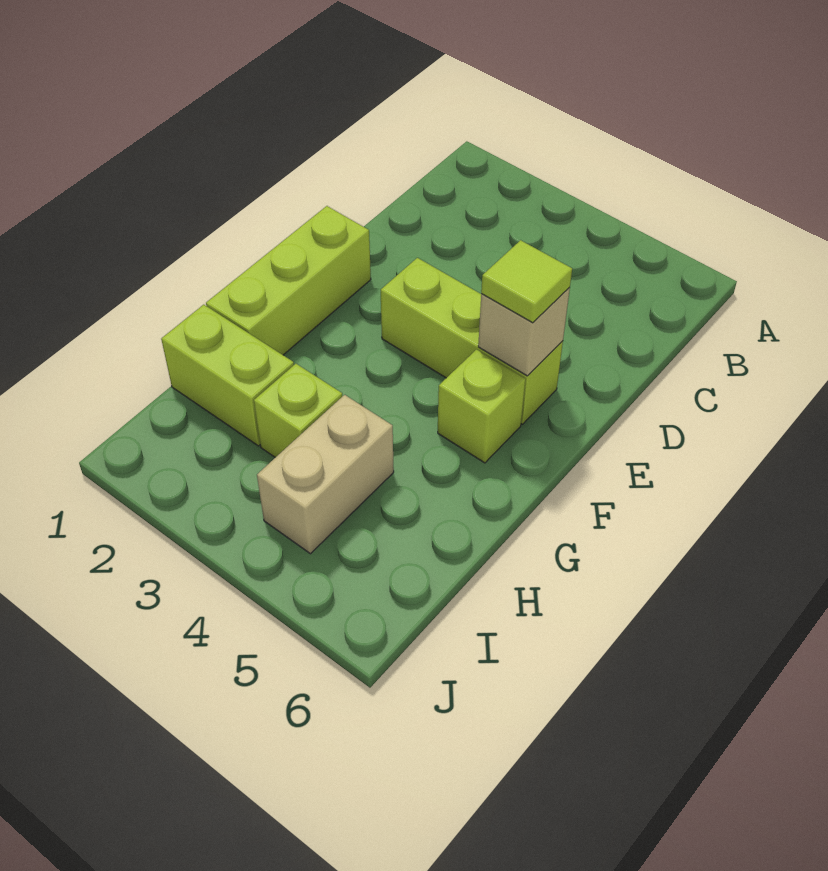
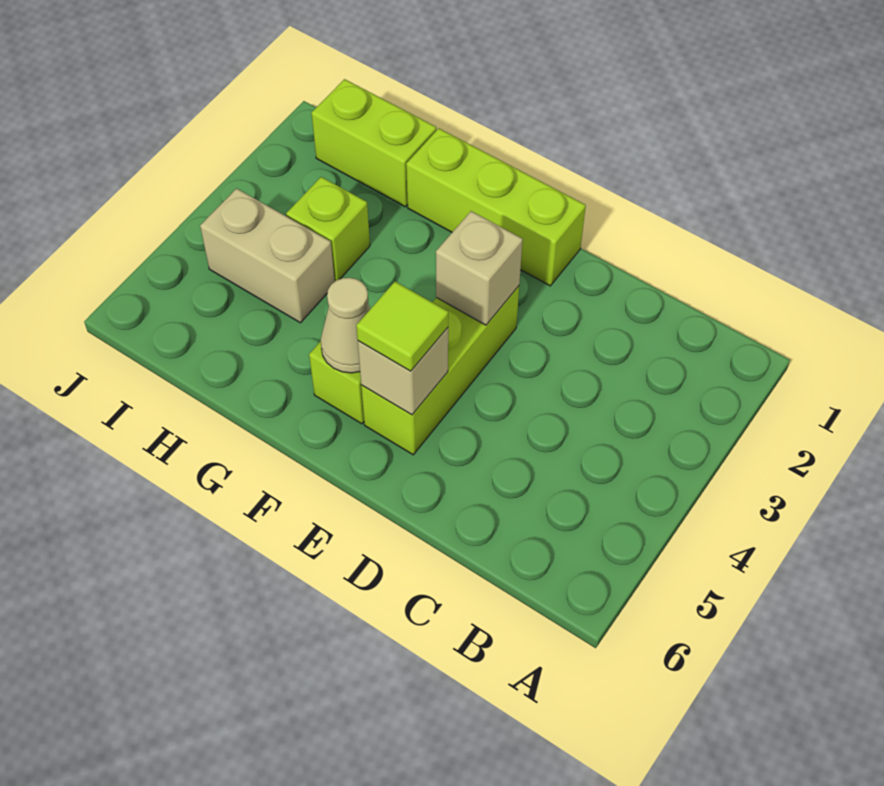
none -> tan 1x1 brick [436,211,523,325]
none -> tan 1x1 cone [321,278,370,373]
lime 1x2 brick [161,305,294,446] -> lime 1x2 brick turned to [312,79,436,207]

